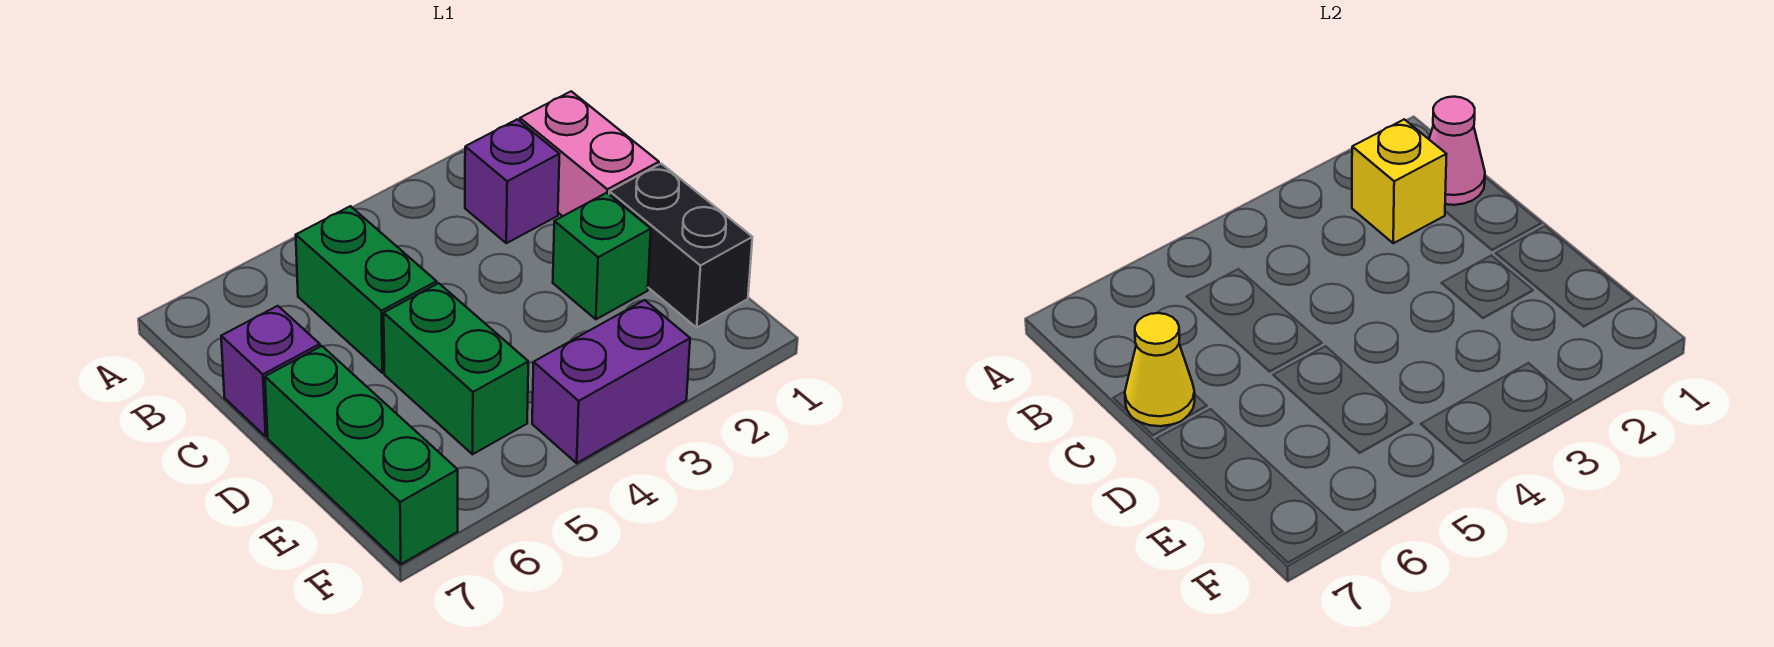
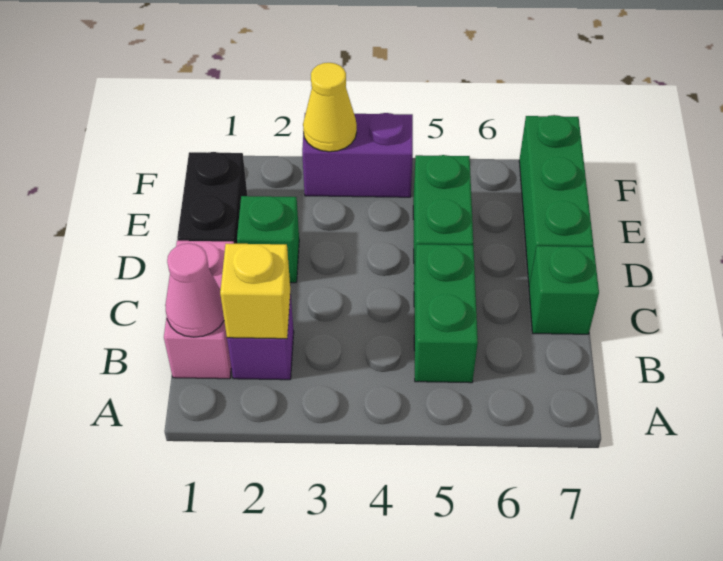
purple 1x1 brick [221,306,320,436] -> green 1x1 brick [529,246,599,334]
yellow 1x1 cone [1125,313,1195,426] -> yellow 1x1 cone moved to [303,63,357,152]

